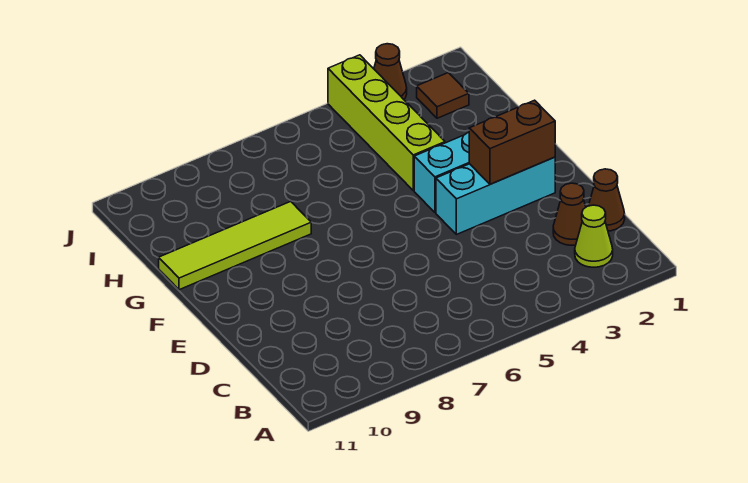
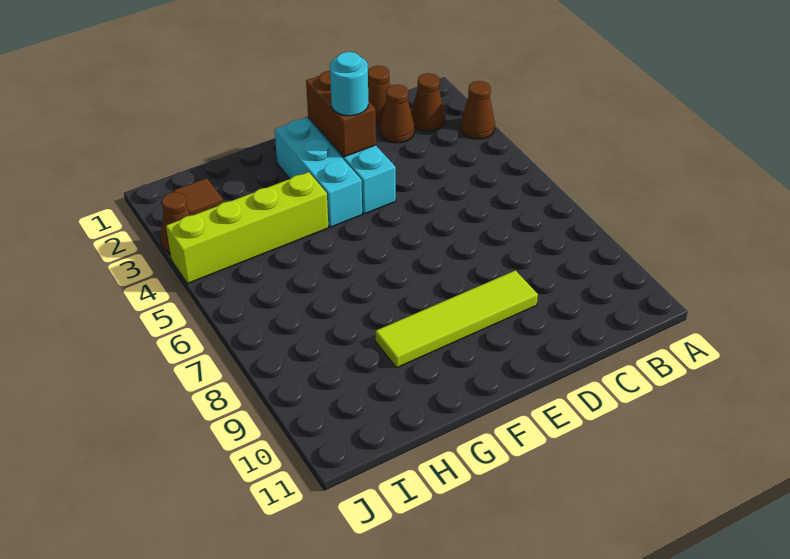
none -> brown 1x1 cone [460,81,495,139]
lime 1x1 cone [575,205,613,267] -> brown 1x1 cone [411,73,445,131]
none -> cyan 1x1 round brick [330,52,368,116]
lime 1x4 tile [159,201,311,290] -> lime 1x4 tile turned to [376,270,538,368]

